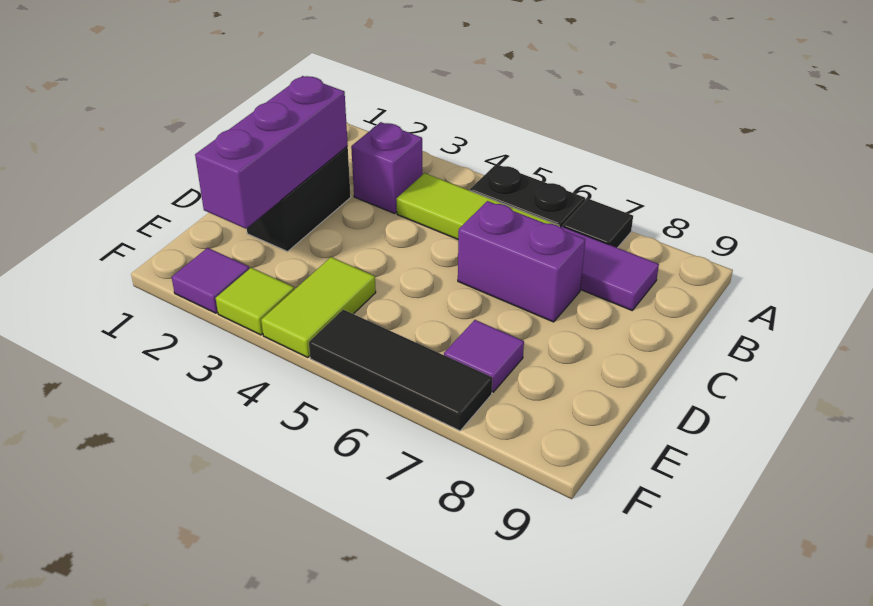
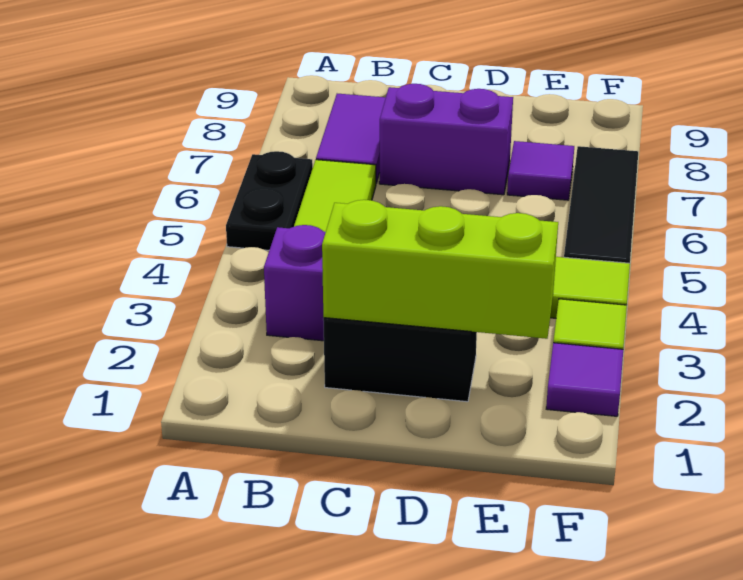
black 1x1 tile [563,198,633,248] -> none
purple 1x3 brick [195,76,348,229] -> lime 1x3 brick [322,200,558,339]
purple 1x2 brick [458,201,585,322] -> purple 1x2 brick turned to [379,84,513,195]

